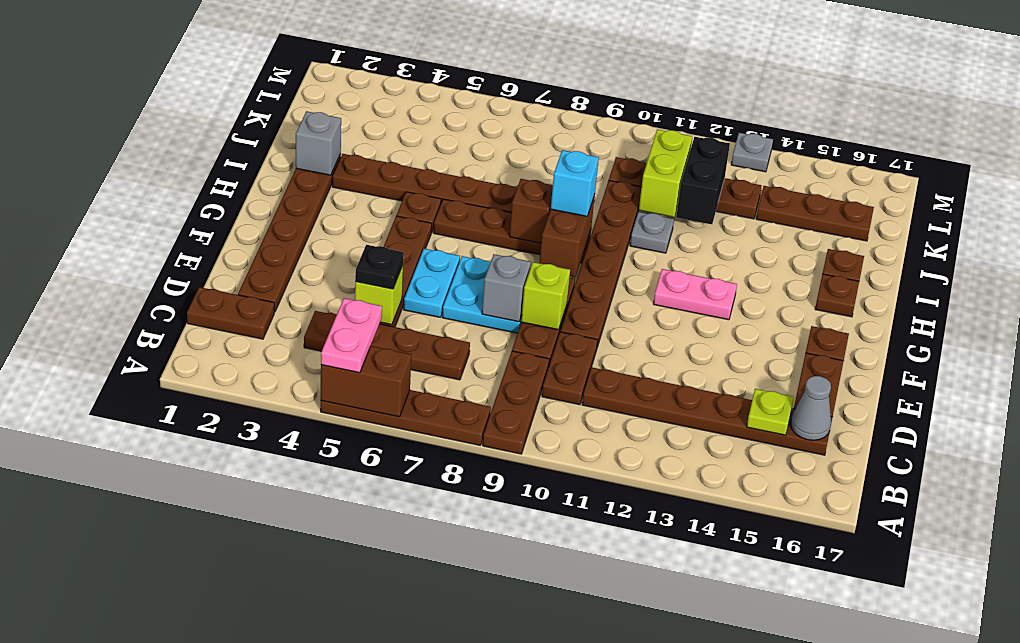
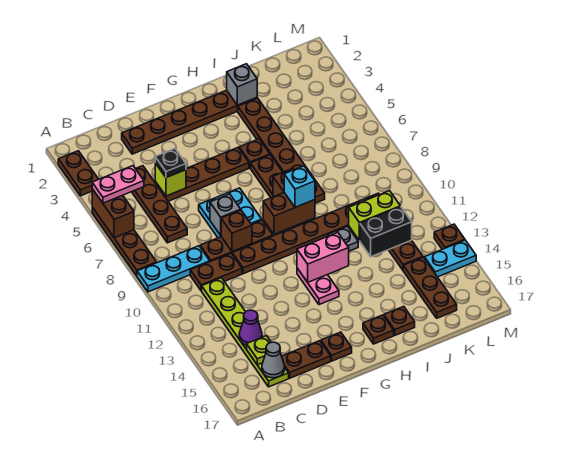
brown 1x3 plate [483,351,549,454] -> cyan 1x3 plate [137,246,210,292]
brown 1x2 plate [187,287,274,339] -> brown 1x2 plate moved to [58,151,99,196]
brown 1x6 plate [582,367,832,455] -> lime 1x6 plate [202,278,289,387]
none -> purple 1x1 cone [239,310,262,345]
cyan 1x2 plate [404,249,460,317] -> cyan 1x2 plate moved to [424,240,476,277]
lime 1x1 brick [521,262,570,330] -> brown 1x1 brick [221,210,252,251]
none -> pink 1x2 brick [297,233,349,282]
grey 1x1 plate [731,133,773,172] -> brown 1x1 plate [434,224,465,249]

